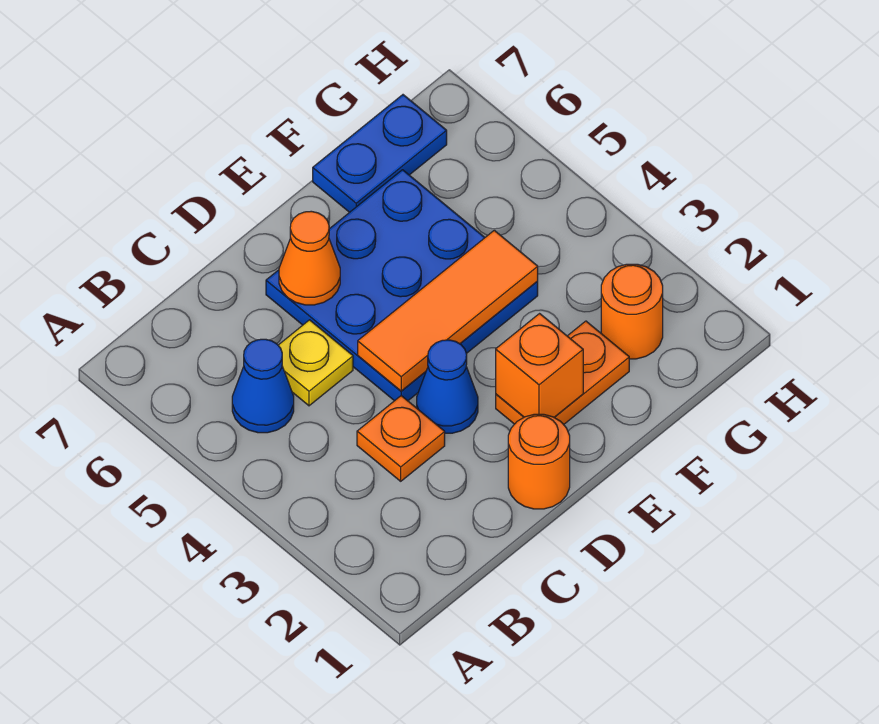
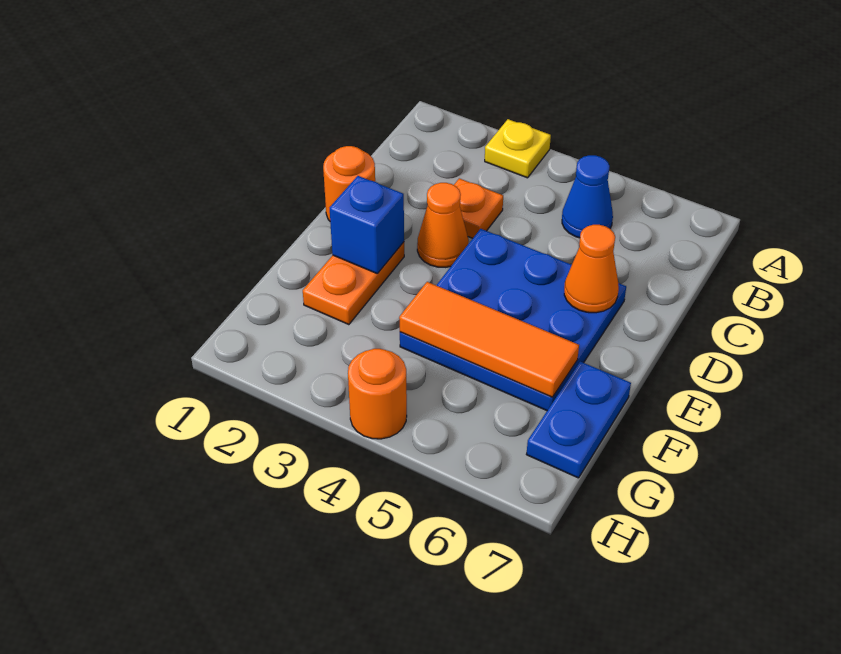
yellow 1x1 plate [278,320,353,406] -> yellow 1x1 plate moved to [485,119,551,178]
blue 1x1 cone [417,340,478,433] -> orange 1x1 cone [417,183,469,267]
orange 1x3 tile [358,230,538,391] -> orange 1x3 tile turned to [399,282,579,397]
orange 1x1 brick [496,314,583,417] -> blue 1x1 brick [330,176,404,273]
orange 1x1 round brick [601,264,663,359] -> orange 1x1 round brick moved to [348,349,407,439]

